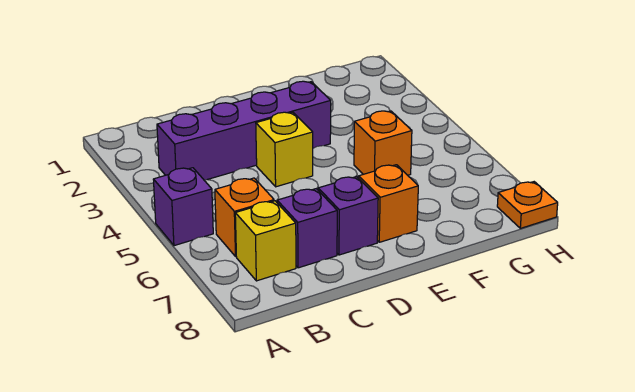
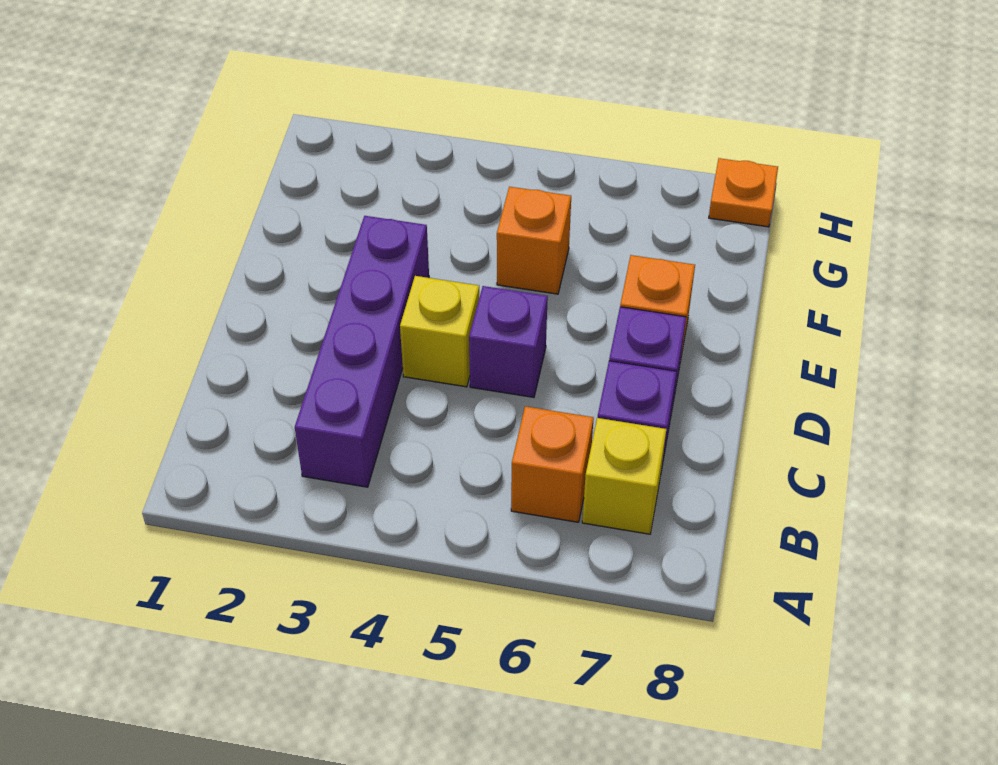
purple 1x1 brick [153,168,213,246] -> purple 1x1 brick moved to [469,286,548,397]

